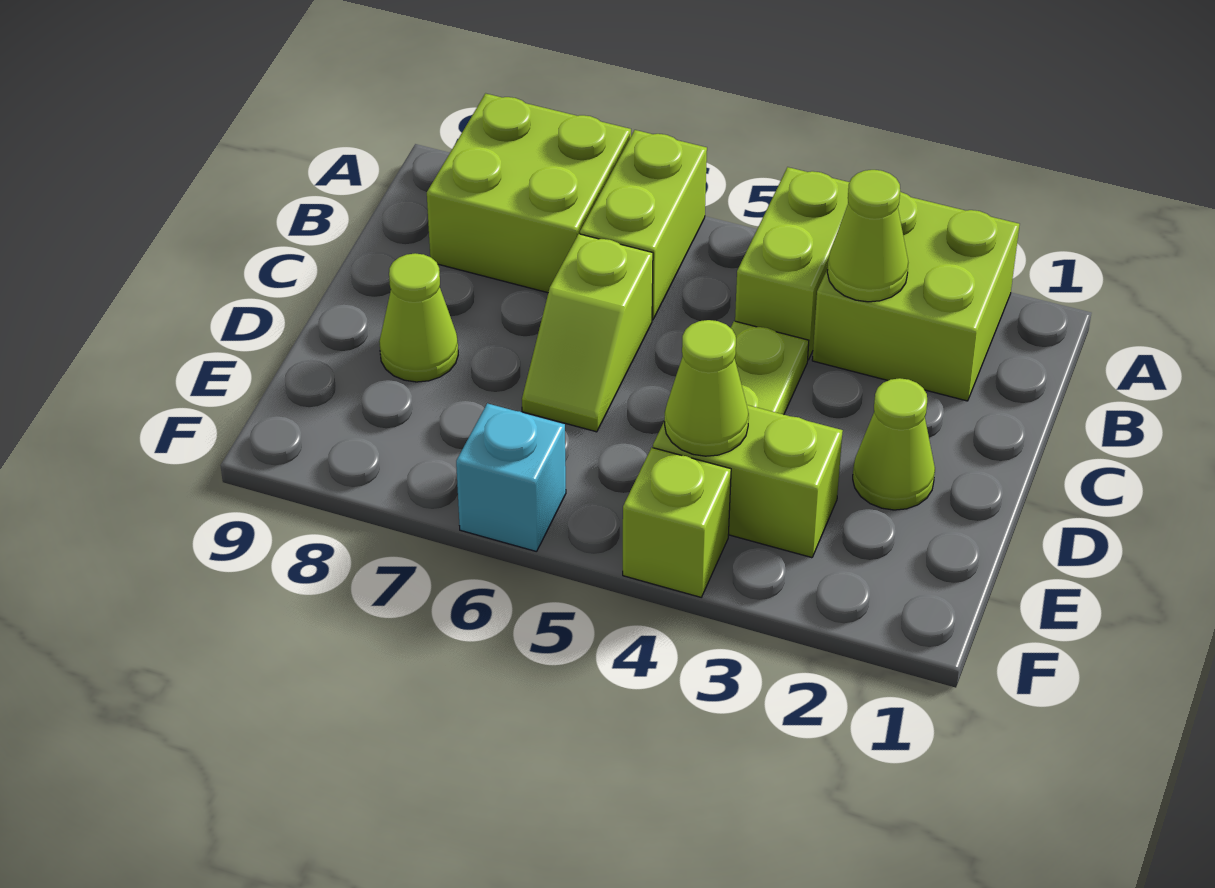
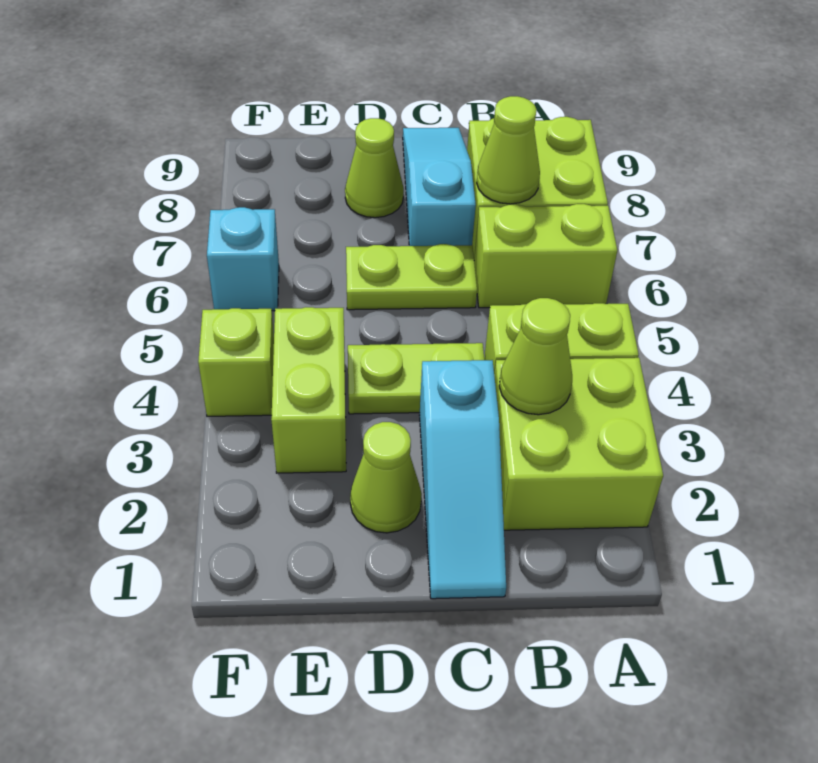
none -> cyan 1x3 slope [419,360,506,599]
lime 1x2 slope [522,234,653,432] -> lime 1x2 plate [346,244,477,310]
none -> cyan 1x3 slope [403,128,476,246]
lime 1x1 cone [665,320,749,456] -> lime 1x1 cone moved to [477,96,540,204]

